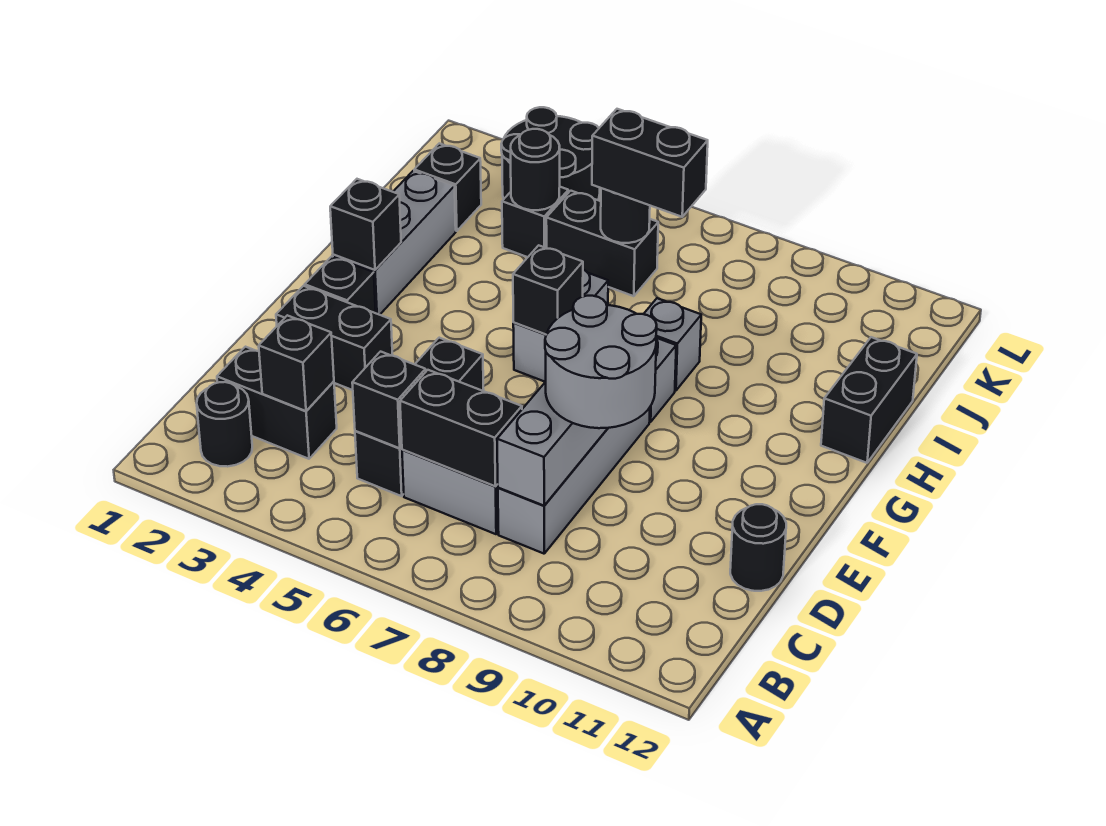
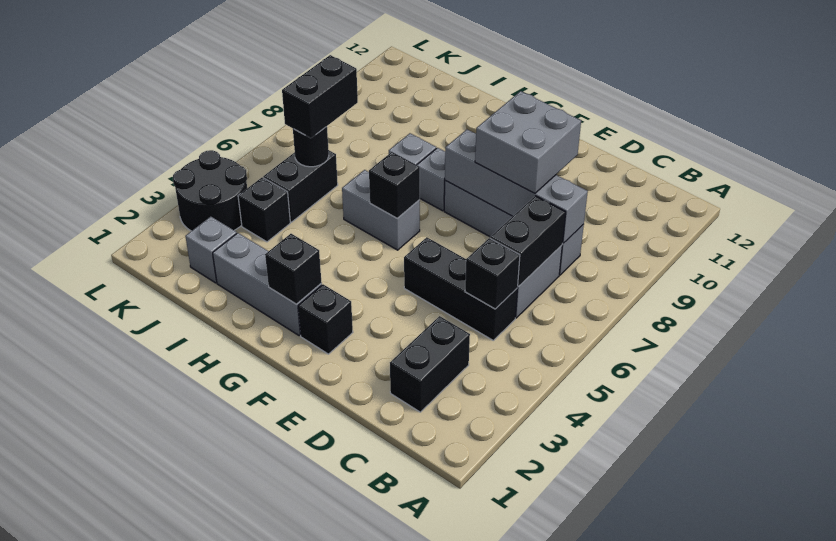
black 1x1 round brick [197,382,252,467] -> none
black 1x1 brick [259,315,334,411] -> none
grey 2x2 round brick [545,296,657,428] -> grey 2x2 brick [475,91,581,193]
black 1x1 round brick [730,504,786,591] -> none
black 1x2 brick [276,286,393,390] -> none
black 1x2 brick [821,337,917,463] -> none
black 1x1 brick [414,143,481,231] -> grey 1x1 brick [185,217,237,283]
black 1x1 round brick [511,129,560,210] -> none

